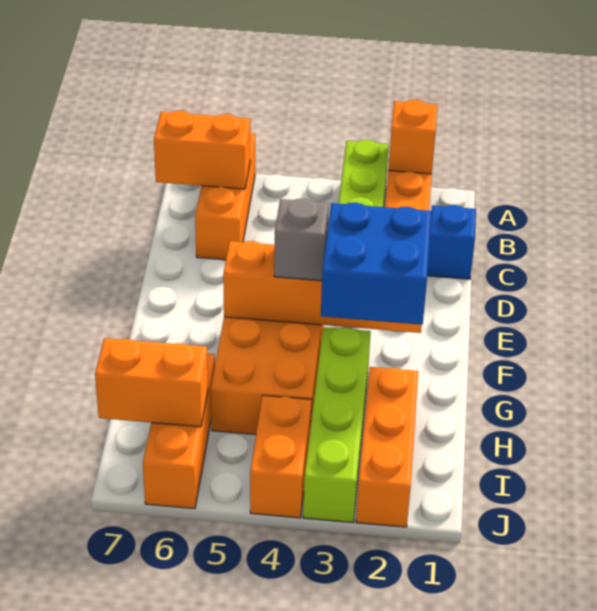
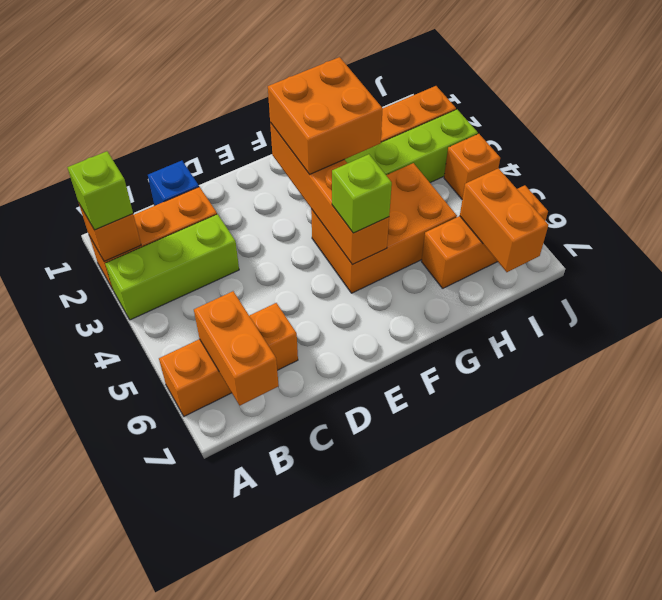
none -> lime 1x1 brick [67,151,133,230]
blue 2x2 brick [321,203,432,325] -> orange 2x2 brick [268,57,383,174]
grey 1x1 brick [274,198,329,281] -> none
none -> lime 1x1 brick [332,154,392,233]
orange 1x2 brick [250,395,312,518] -> orange 1x1 brick [444,134,500,199]

